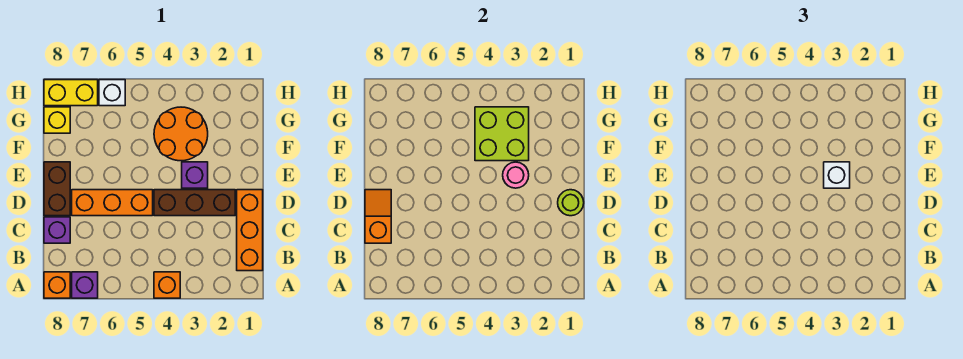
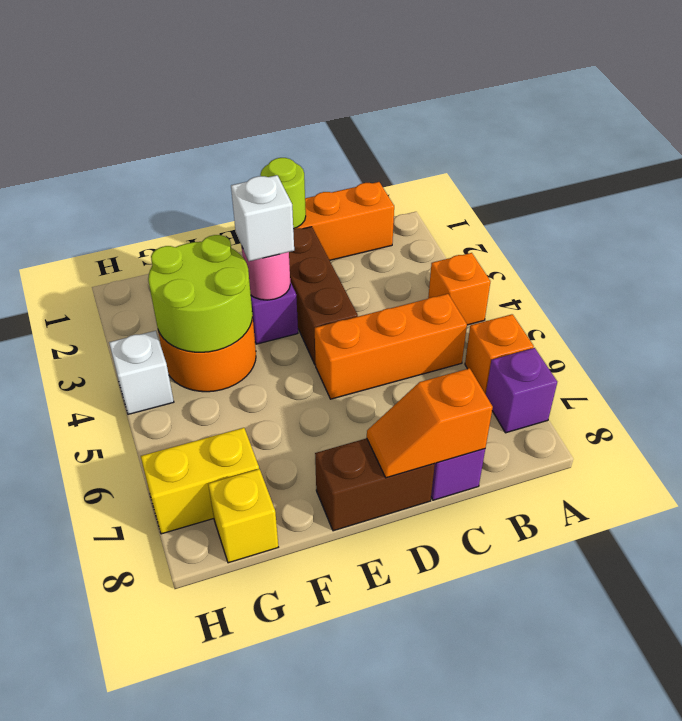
orange 1x1 brick [44,272,70,298] -> orange 1x1 brick moved to [465,314,534,394]
orange 1x3 brick [72,190,153,216] -> orange 1x3 brick turned to [315,294,467,399]
lime 2x2 brick [475,107,529,161] -> lime 2x2 round brick [148,235,252,352]
white 1x1 brick [99,80,125,106] -> white 1x1 brick moved to [109,331,174,414]
yellow 1x2 brick [44,80,98,106] -> yellow 1x2 brick turned to [141,428,259,534]

